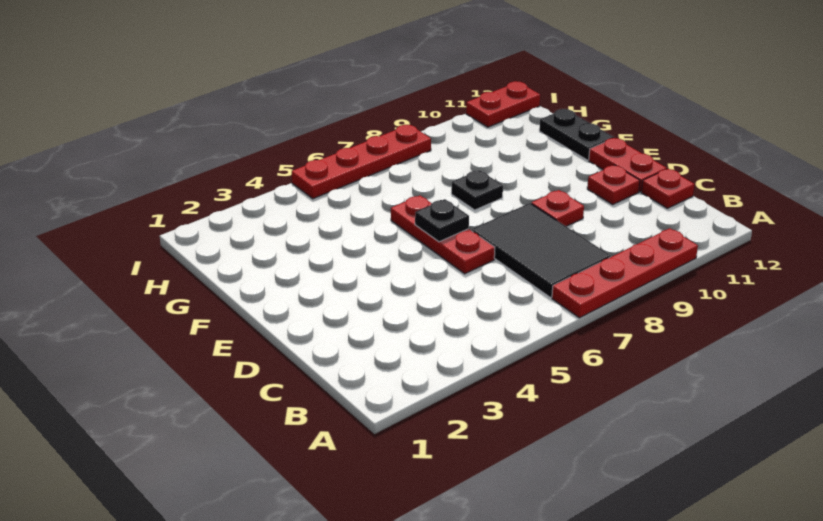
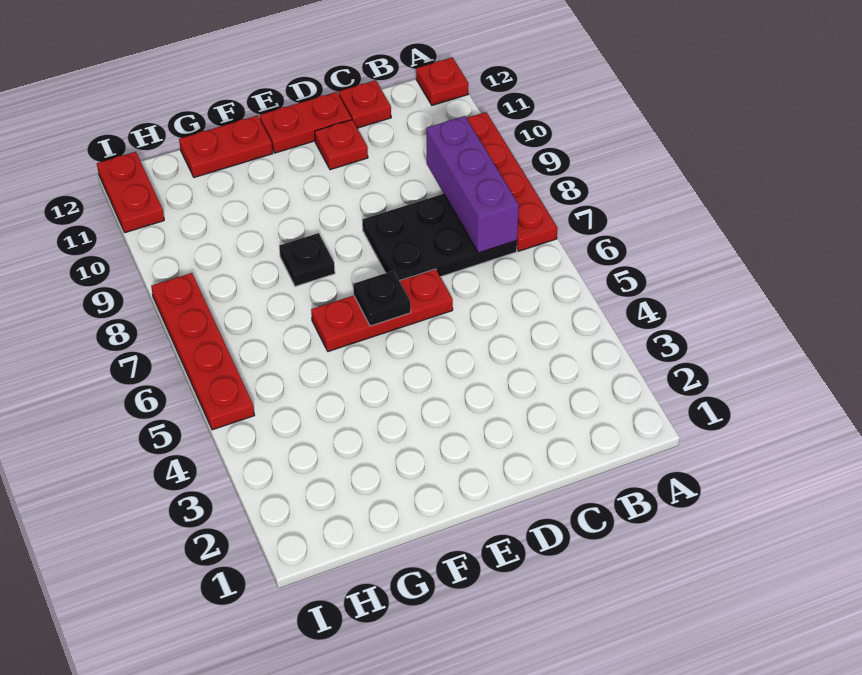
black 2x3 tile [471,203,611,298] -> black 2x3 plate [362,194,517,281]
none -> purple 1x3 brick [426,116,519,253]
red 1x1 plate [531,190,584,226] -> red 1x1 plate moved to [416,57,469,105]
black 1x2 plate [539,109,614,160] -> red 1x2 plate [179,116,273,178]

